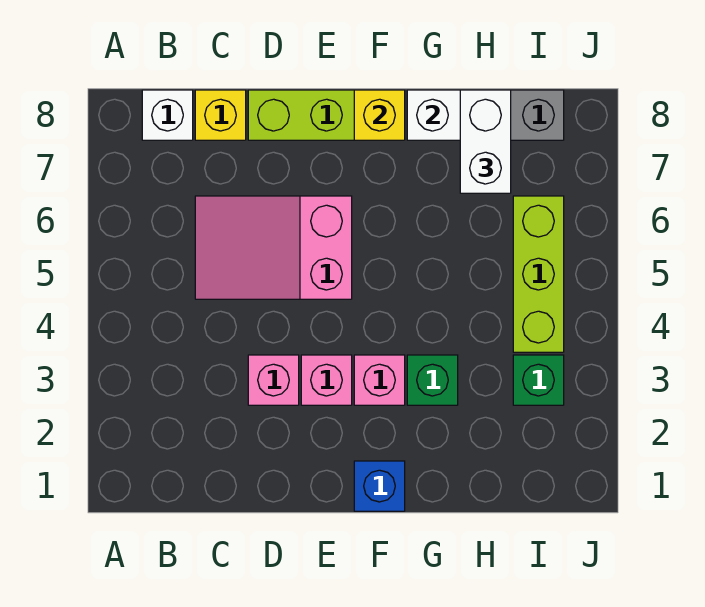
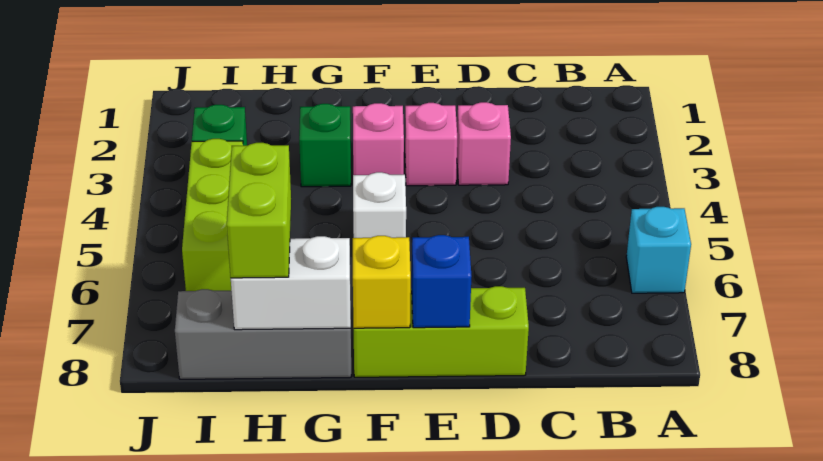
none -> cyan 1x1 brick [626,207,691,293]
white 1x1 brick [142,90,193,140] -> white 1x1 brick moved to [353,172,406,238]
pink 2x3 slope [195,196,352,299] -> none
yellow 1x1 brick [195,90,246,140] -> none
blue 1x1 brick [354,461,405,511] -> blue 1x1 brick moved to [412,235,472,328]
white 1x2 brick [460,90,511,193] -> lime 1x2 brick [227,143,291,278]

